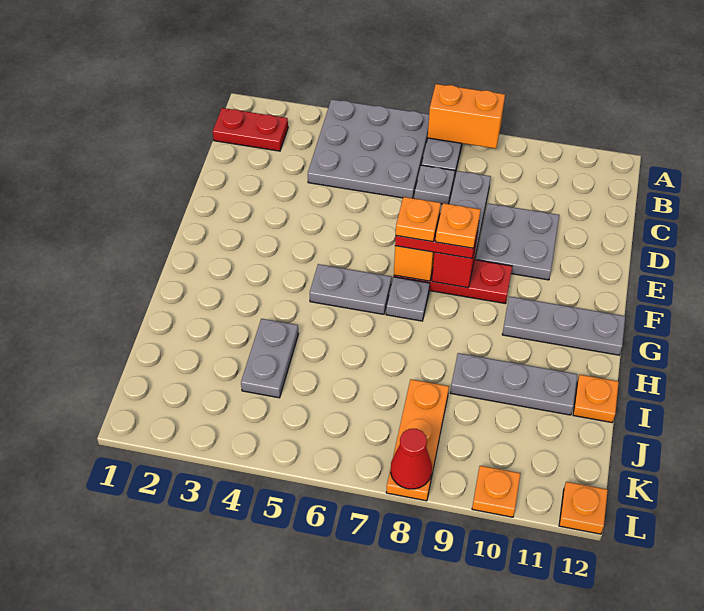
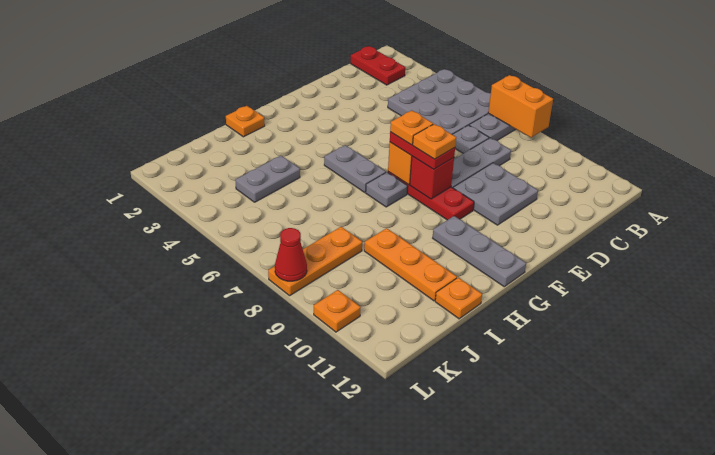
grey 1x3 plate [450,353,577,415] -> orange 1x3 plate [364,228,457,301]
orange 1x1 plate [559,482,608,534] -> orange 1x1 plate moved to [226,106,265,137]

